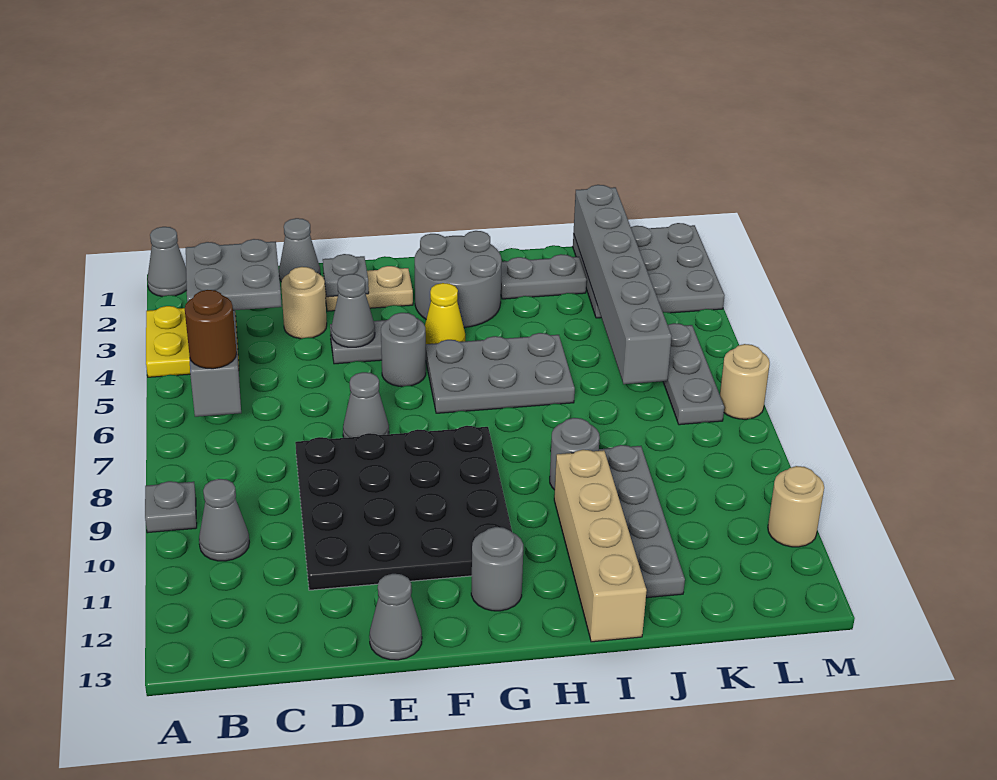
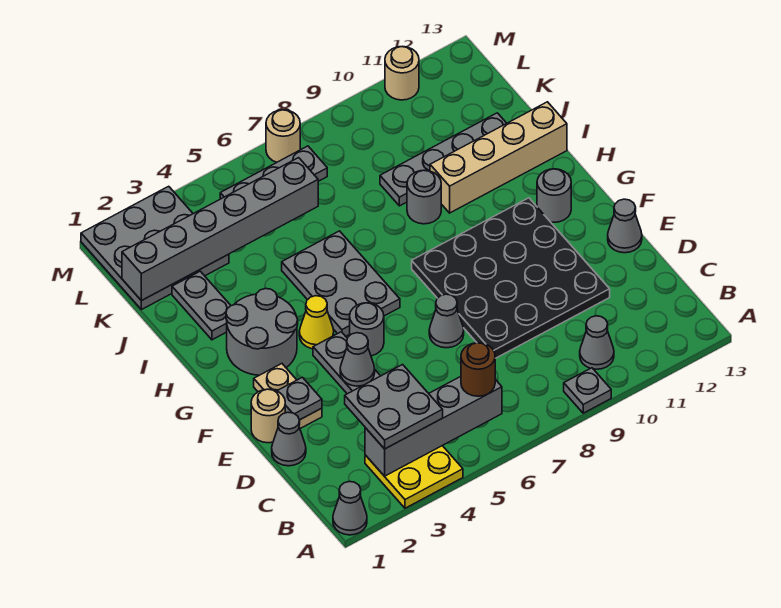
tan 1x1 round brick [281,267,327,339] -> tan 1x1 round brick moved to [251,389,285,443]

